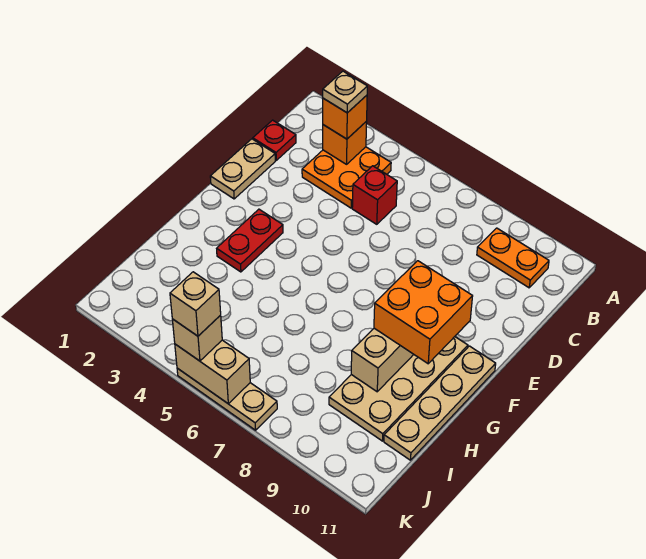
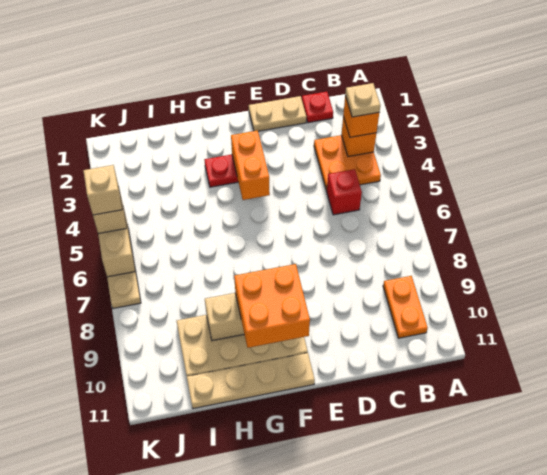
none -> orange 1x2 brick [231,130,270,200]

